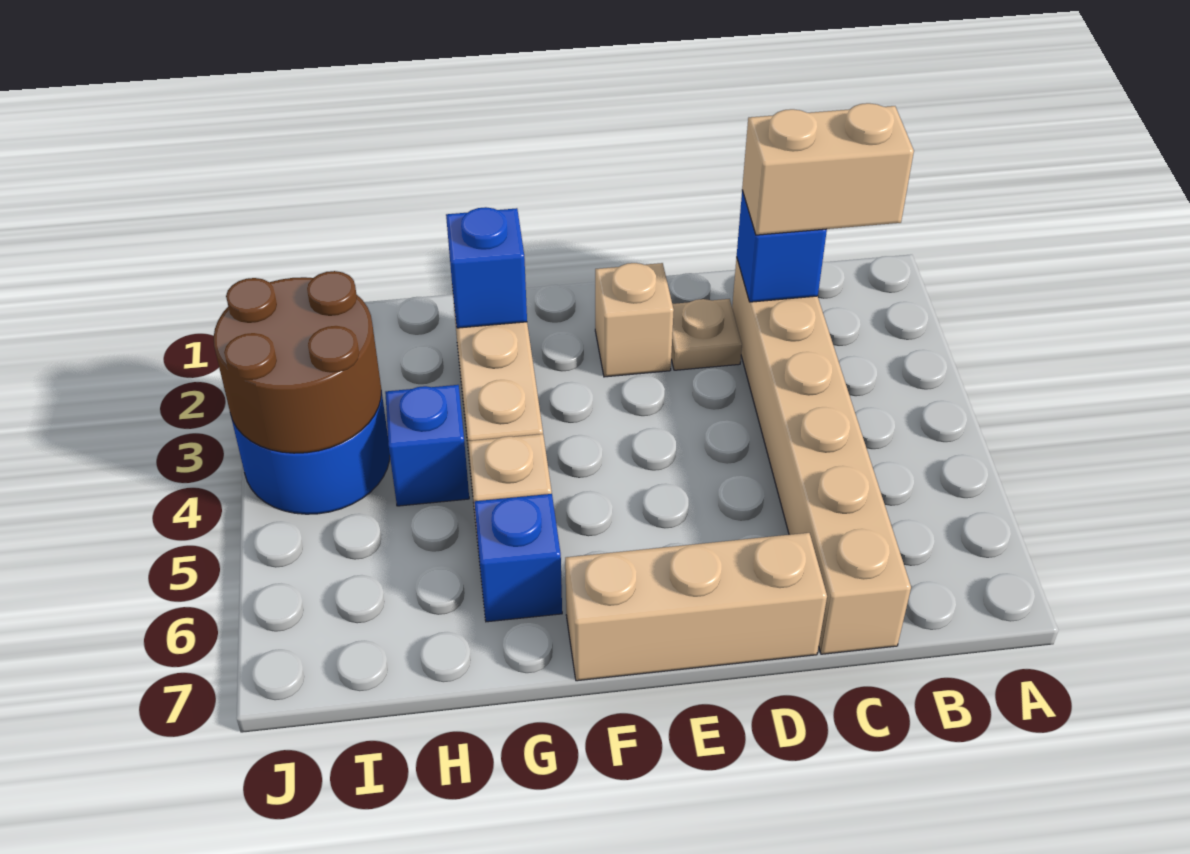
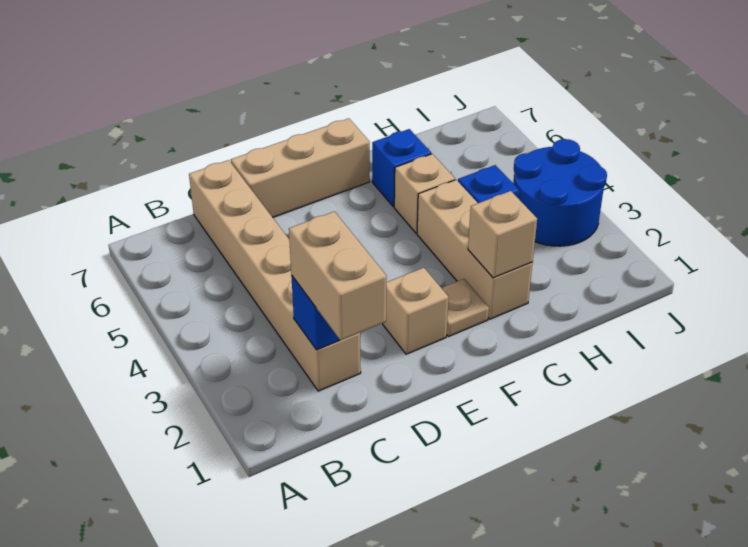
tan 1x2 brick [742,103,914,235] -> tan 1x2 brick turned to [289,211,387,340]
tan 1x1 plate [671,299,742,370] -> tan 1x1 plate moved to [442,279,489,337]
blue 1x1 brick [446,207,527,328] -> tan 1x1 brick [468,191,537,278]
brown 2x2 round brick [214,271,381,453] -> none

